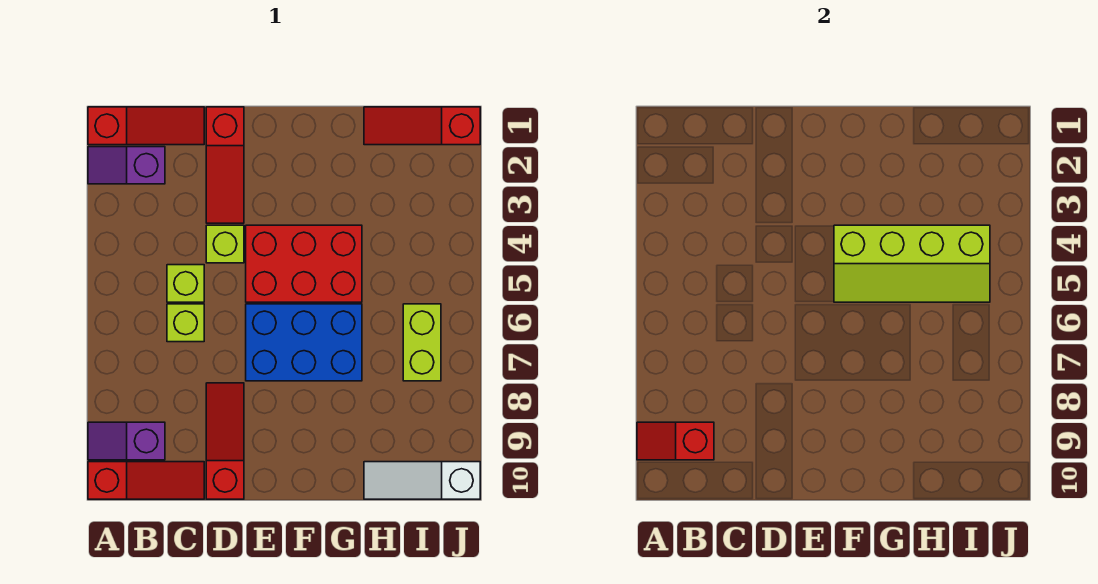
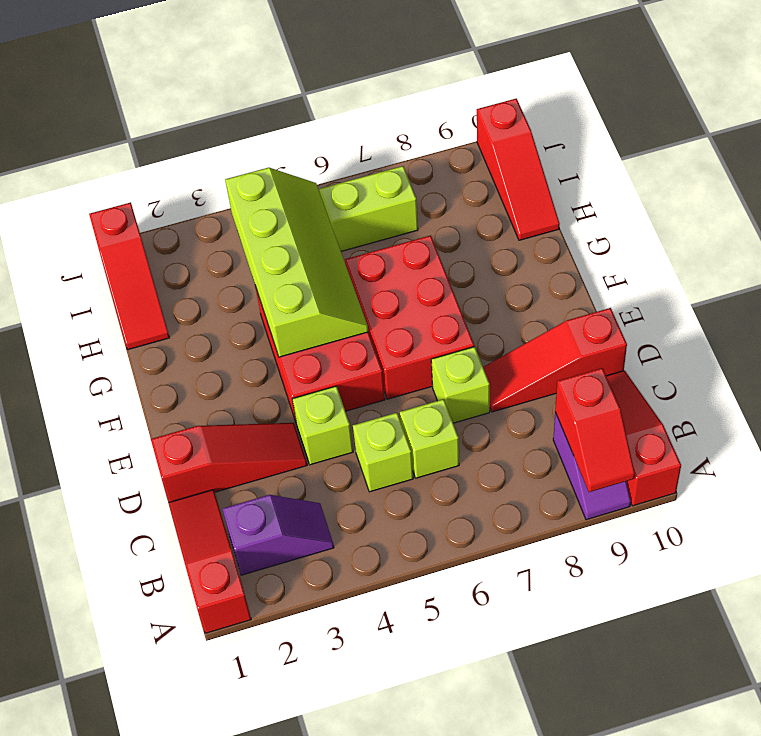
purple 1x2 slope [88,147,165,184] -> purple 1x2 slope turned to [223,495,334,575]
none -> lime 1x1 brick [431,347,490,423]
blue 2x3 brick [246,304,362,381] -> red 2x3 brick [345,235,474,399]
white 1x3 slope [364,462,480,499] -> red 1x3 slope [477,98,560,240]

